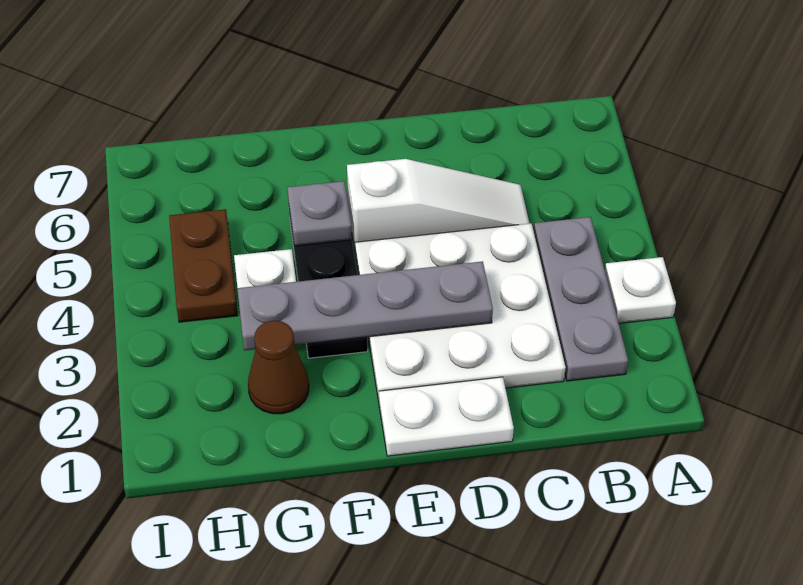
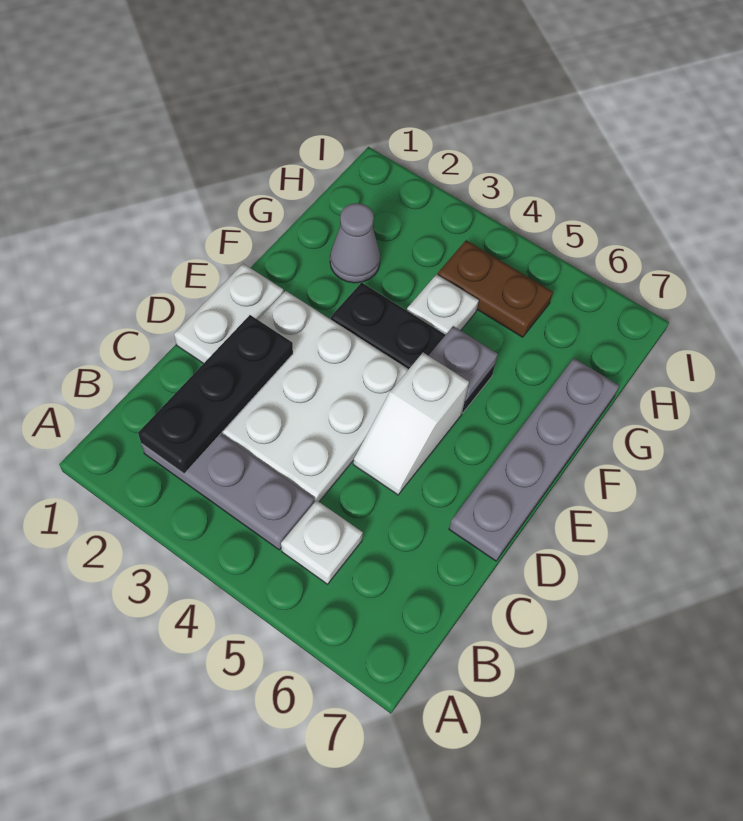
white 1x1 plate [605,257,676,323] -> white 1x1 plate moved to [281,500,363,584]
none -> black 1x3 plate [138,315,293,474]
white 1x3 slope [347,159,530,254] -> white 1x2 slope [353,353,469,495]
grey 1x4 plate [237,261,493,351] -> grey 1x4 plate moved to [449,358,619,561]
brown 1x1 cone [248,321,309,414] -> grey 1x1 cone [330,203,380,283]

